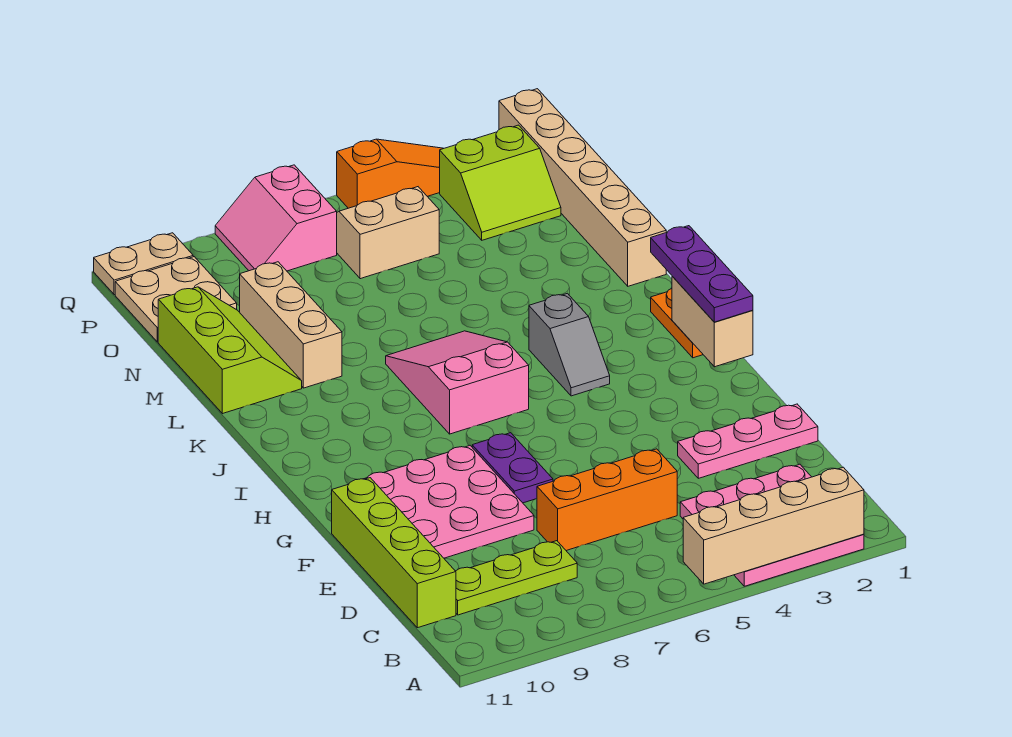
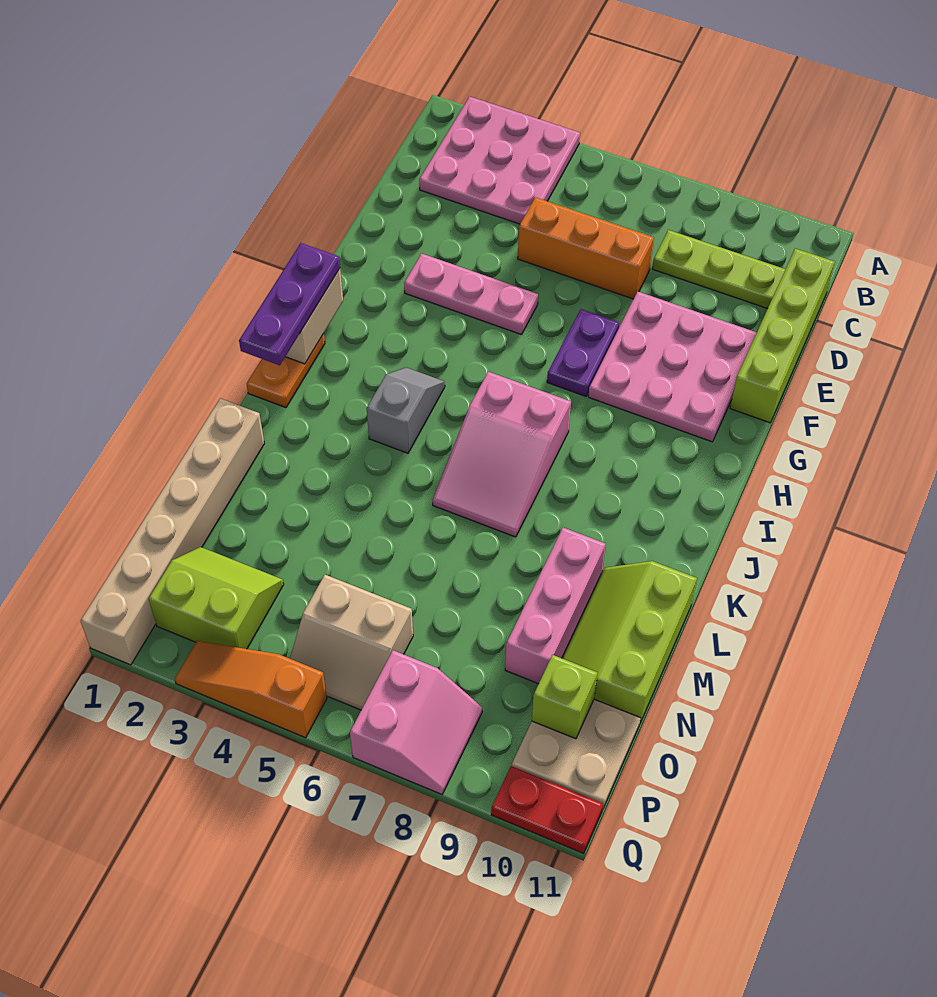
tan 1x4 brick [683,467,864,584] -> none
pink 1x3 plate [678,404,818,478] -> pink 1x3 plate moved to [404,254,538,335]
tan 1x3 brick [240,262,342,388] -> pink 1x3 brick [505,528,605,684]
none -> lime 1x1 brick [532,655,597,739]
tan 1x2 plate [94,233,193,295] -> red 1x2 plate [491,766,603,854]

